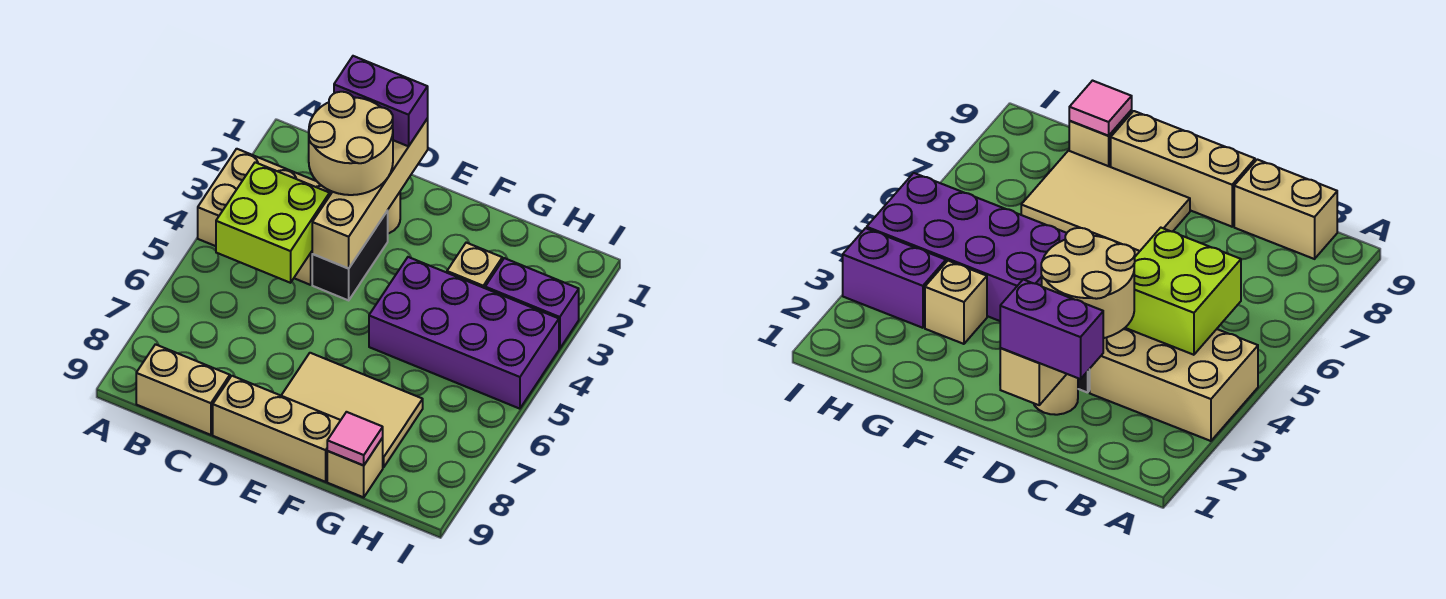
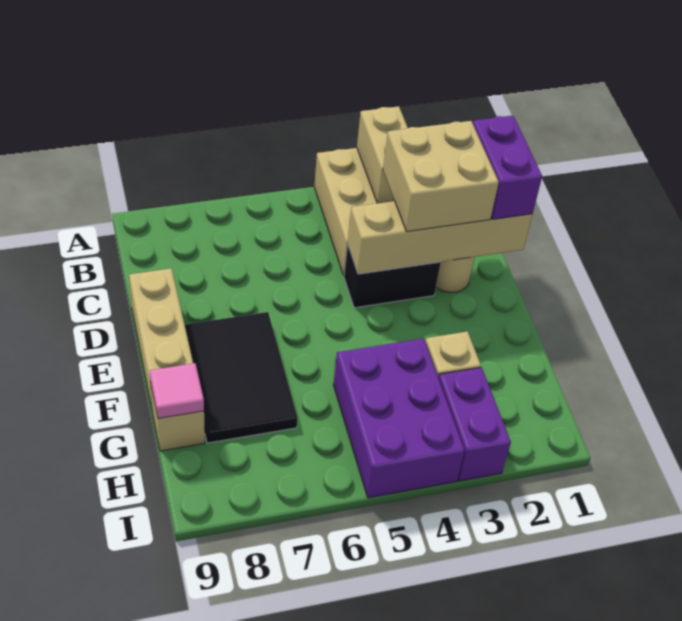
lime 2x2 brick [216,162,330,283] -> none
tan 1x2 brick [136,344,230,435] -> tan 1x2 brick moved to [357,106,408,203]
tan 2x2 round brick [309,92,393,195] -> tan 2x2 brick [383,121,499,232]
tan 2x3 tile [281,353,423,467] -> black 2x3 tile [185,312,297,443]
purple 2x4 brick [369,257,559,409] -> purple 2x3 brick [333,338,465,498]

